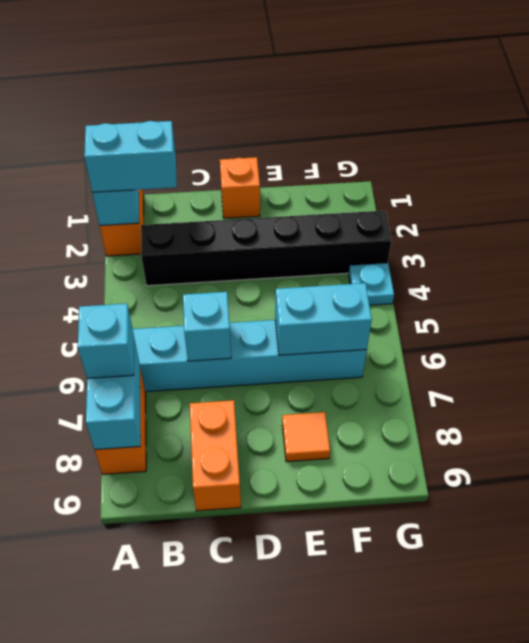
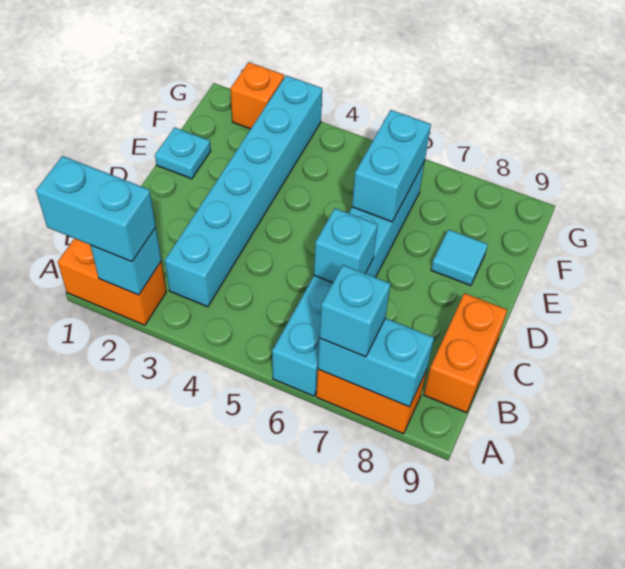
cyan 1x2 brick [84,121,177,193] -> cyan 1x2 brick turned to [36,156,156,262]
black 1x6 brick [141,211,391,286] -> cyan 1x6 brick [165,75,322,307]
orange 1x2 brick [190,400,241,511] -> orange 1x2 brick turned to [424,293,507,413]
orange 1x1 brick [220,157,260,218] -> orange 1x1 brick moved to [230,62,284,129]
orange 1x1 tile [282,412,330,462] -> cyan 1x1 tile [431,229,488,286]
cyan 1x1 plate [349,263,394,305] -> cyan 1x1 plate moved to [155,127,211,179]

